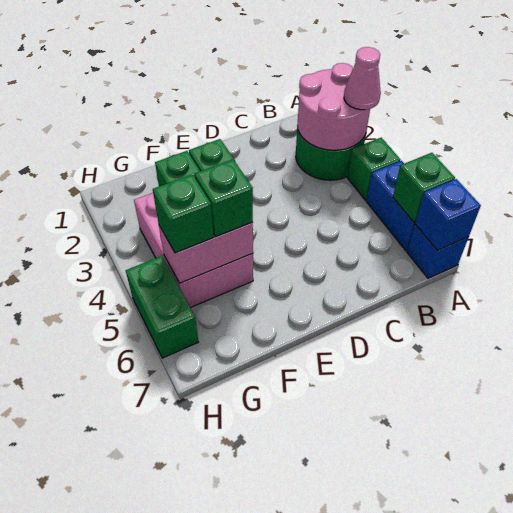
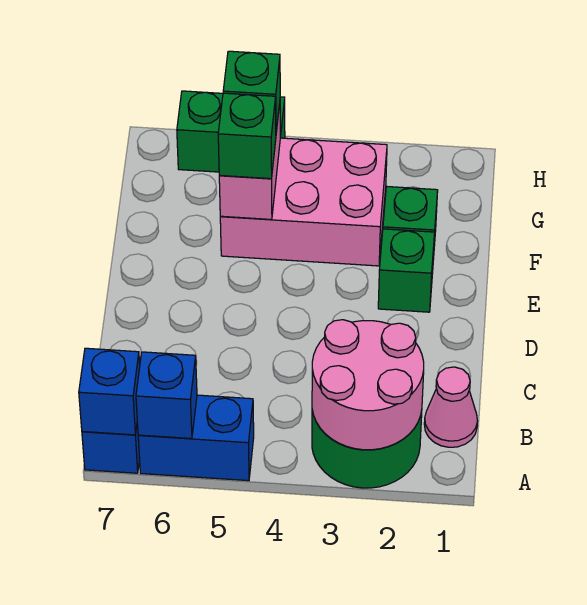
pink 1x1 cone [344,47,381,110] -> pink 1x1 cone moved to [424,367,477,447]
green 1x1 brick [348,138,400,200] -> none
green 1x1 brick [393,153,455,222] -> blue 1x1 brick [136,352,197,439]

